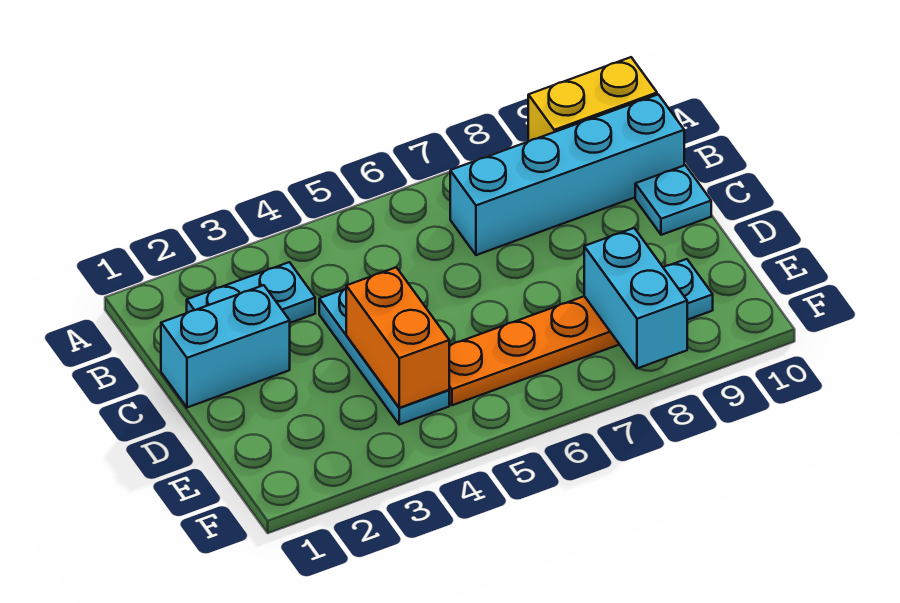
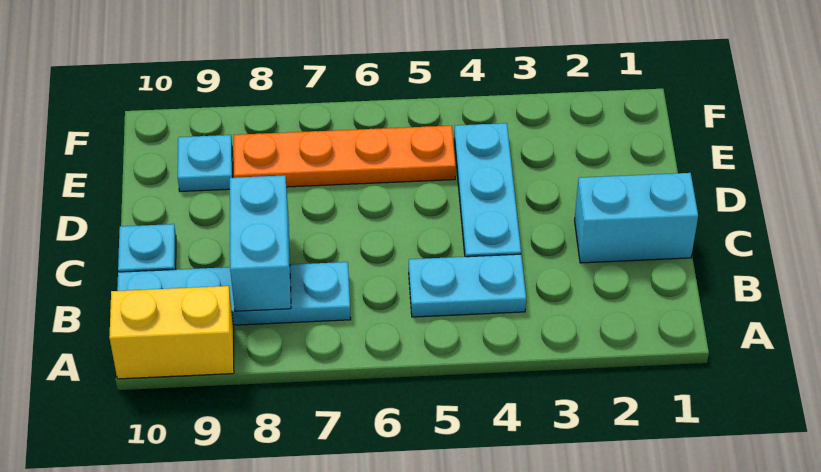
cyan 1x2 plate [187,262,315,323] -> cyan 1x2 plate moved to [409,254,526,317]
cyan 1x4 brick [450,95,684,255] -> cyan 1x4 plate [117,262,351,325]
orange 1x2 brick [346,267,449,408] -> none
cyan 1x2 brick [584,228,687,368] -> cyan 1x2 brick moved to [230,175,291,311]

